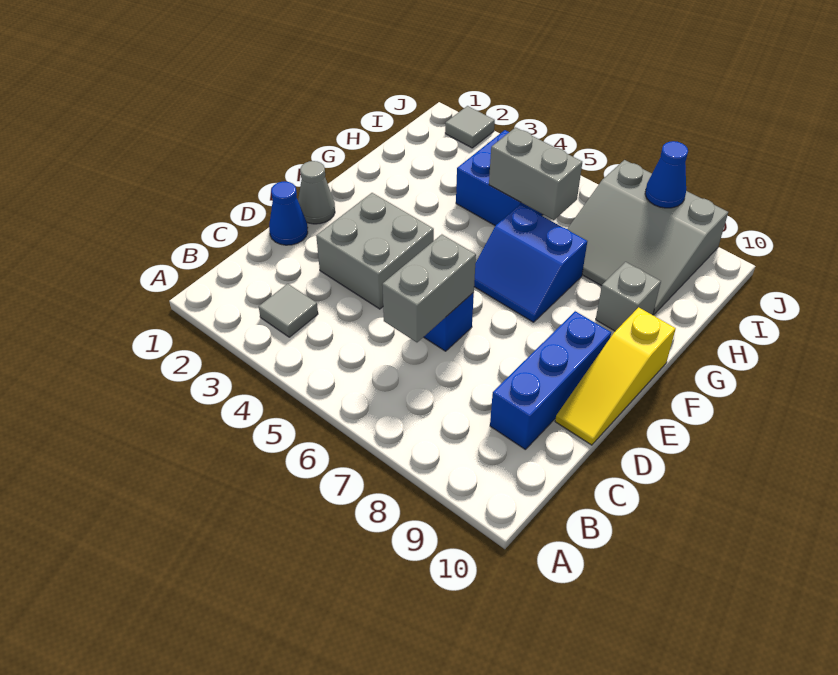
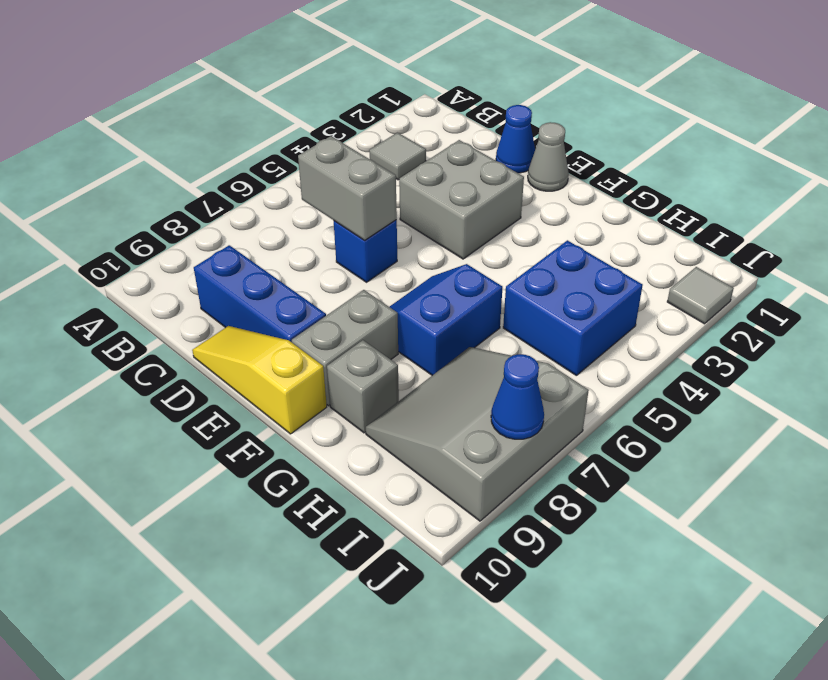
grey 1x2 brick [489,127,582,220] -> grey 1x2 brick moved to [292,290,398,406]

